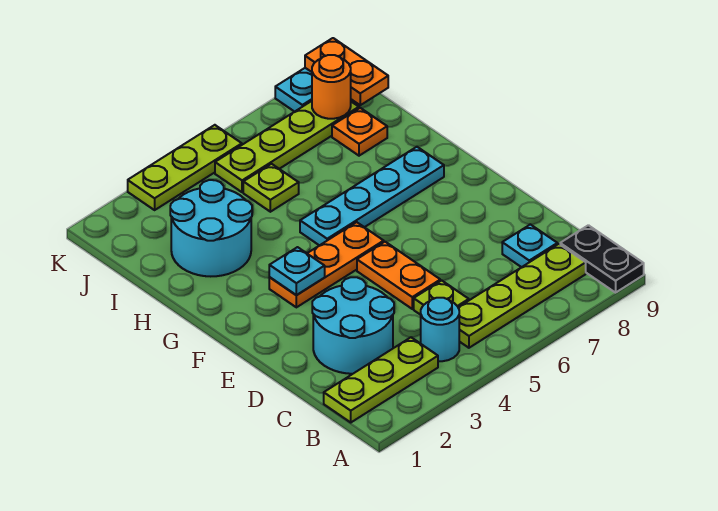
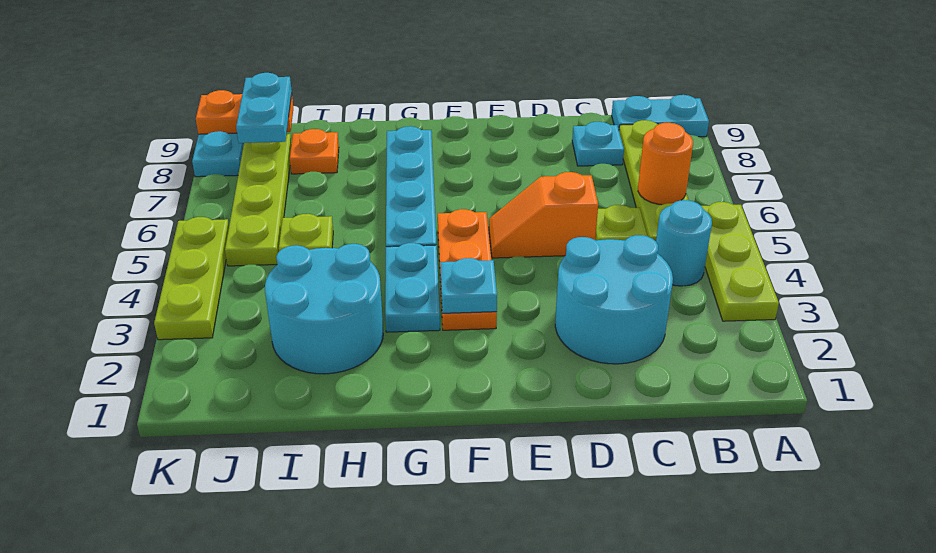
black 1x2 plate [560,225,644,293] -> cyan 1x2 plate [612,95,709,137]
lime 1x3 plate [324,337,438,422] -> lime 1x3 plate moved to [702,202,779,321]
orange 1x2 plate [357,242,440,309] -> orange 1x2 slope [489,172,598,258]
none -> cyan 1x2 plate [385,243,440,332]
orange 1x1 round brick [312,55,351,119] -> orange 1x1 round brick moved to [638,123,693,205]
none -> cyan 1x2 plate [236,73,292,143]

